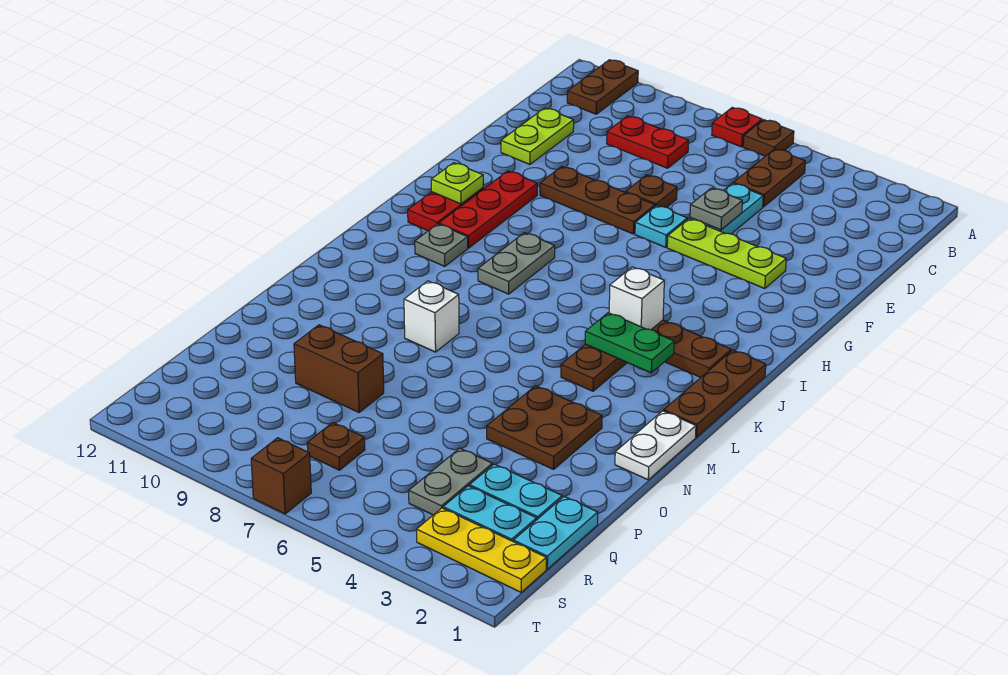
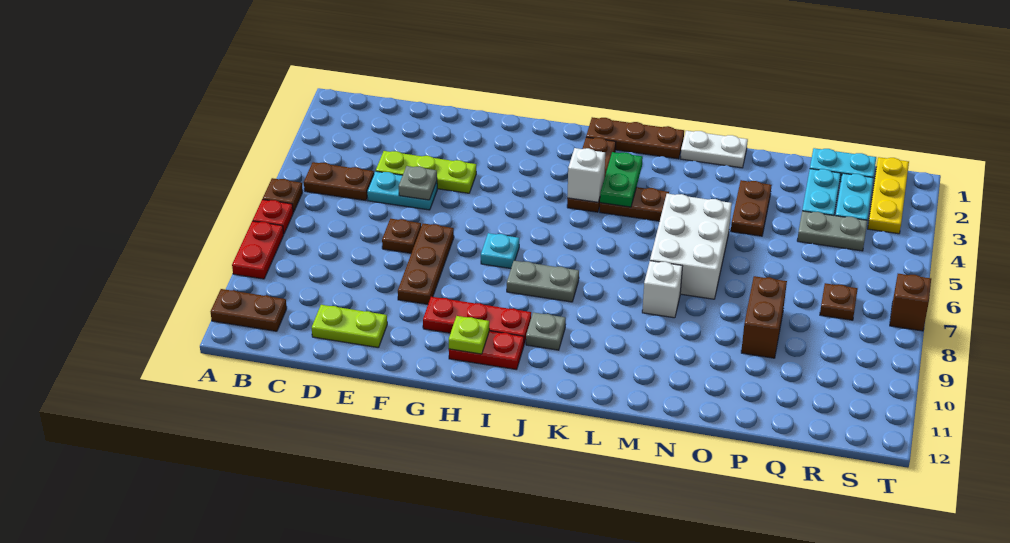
red 1x2 plate [607,116,689,168] -> red 1x2 plate moved to [232,221,284,279]
lime 1x3 plate [667,219,786,289] -> lime 1x3 plate turned to [376,151,476,193]
cyan 1x1 plate [635,205,687,247] -> cyan 1x1 plate moved to [481,233,519,268]
none -> white 2x3 brick [650,194,732,299]
brown 2x2 plate [487,386,602,469] -> brown 1x2 plate [731,180,772,236]

